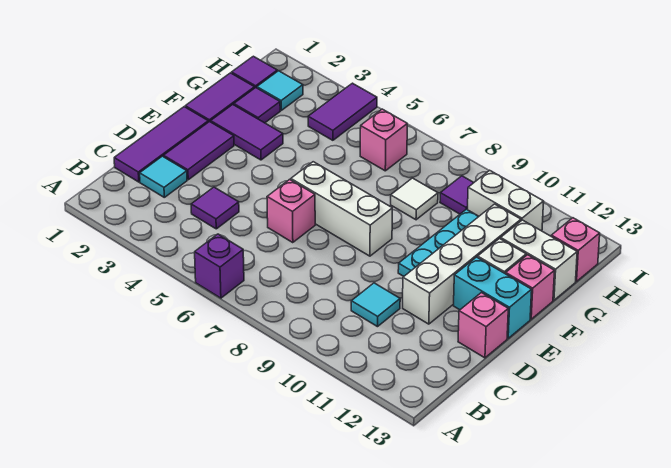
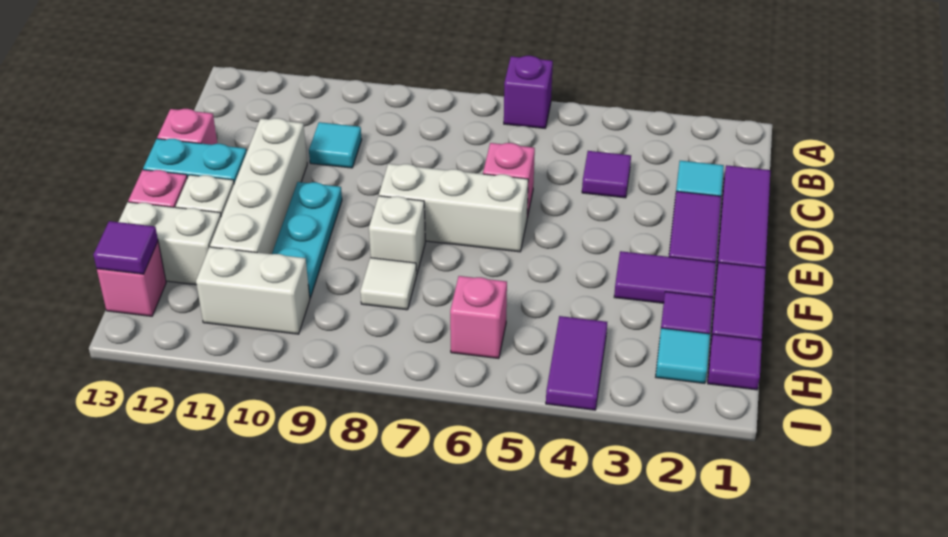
none -> white 1x1 brick [369,196,425,274]
purple 1x1 tile [440,176,474,214] -> purple 1x1 tile moved to [93,221,158,274]

